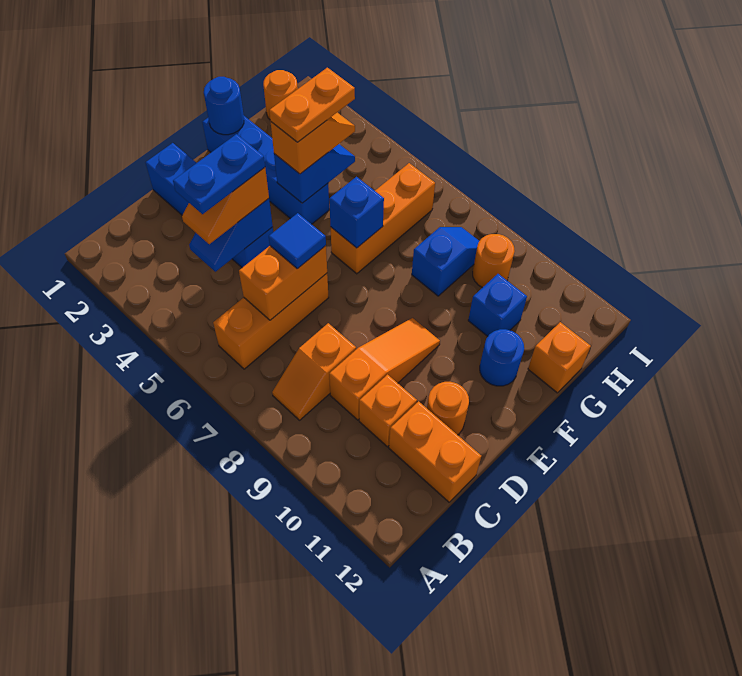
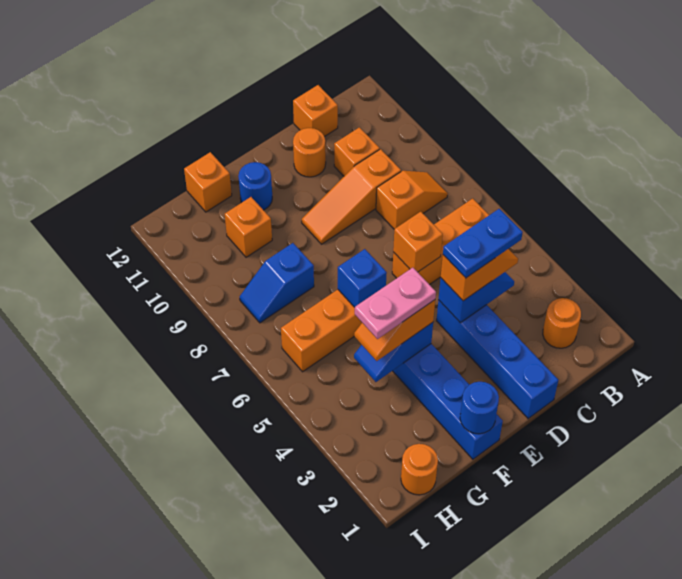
orange 1x2 brick [239,246,327,320] -> orange 1x1 brick [393,212,443,272]
orange 1x2 brick [389,401,481,502] -> orange 1x1 brick [293,85,338,137]
blue 1x1 tile [269,213,326,269] -> none
orange 1x2 plate [269,68,355,142] -> pink 1x2 plate [355,268,436,339]
blue 1x1 brick [468,274,527,336] -> orange 1x1 brick [225,197,272,257]
orange 1x1 round brick [473,234,515,288] -> orange 1x1 round brick moved to [543,298,581,348]

